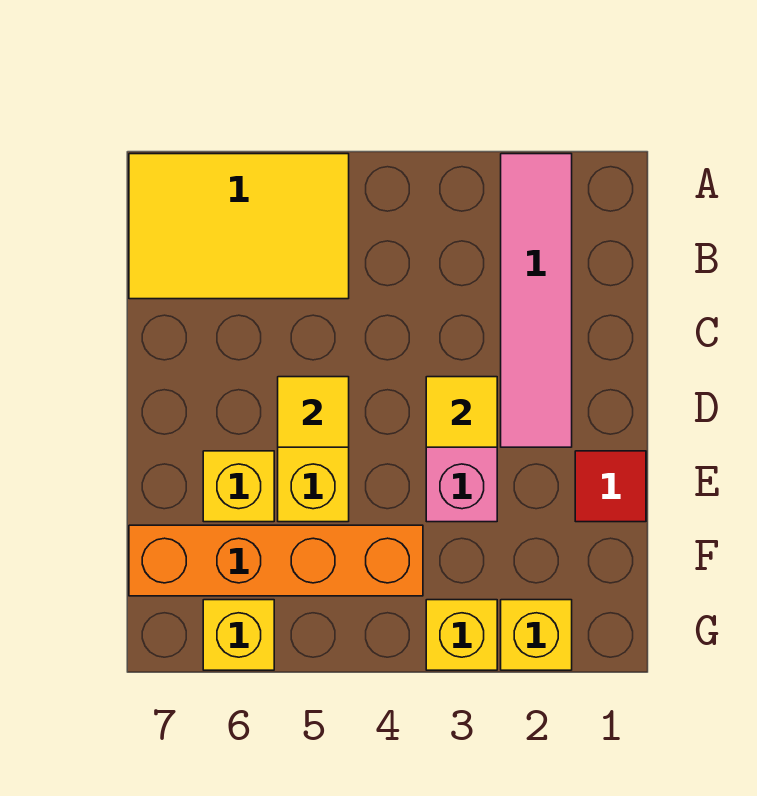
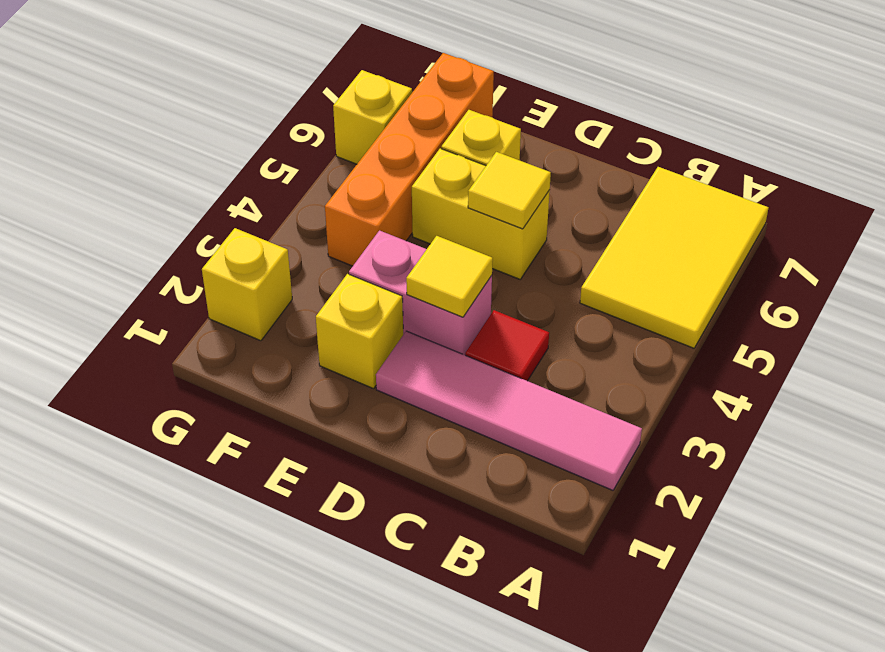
red 1x1 tile [575,451,646,522] -> red 1x1 tile moved to [465,310,549,381]
yellow 1x1 brick [426,600,497,670] -> yellow 1x1 brick moved to [316,274,403,389]

